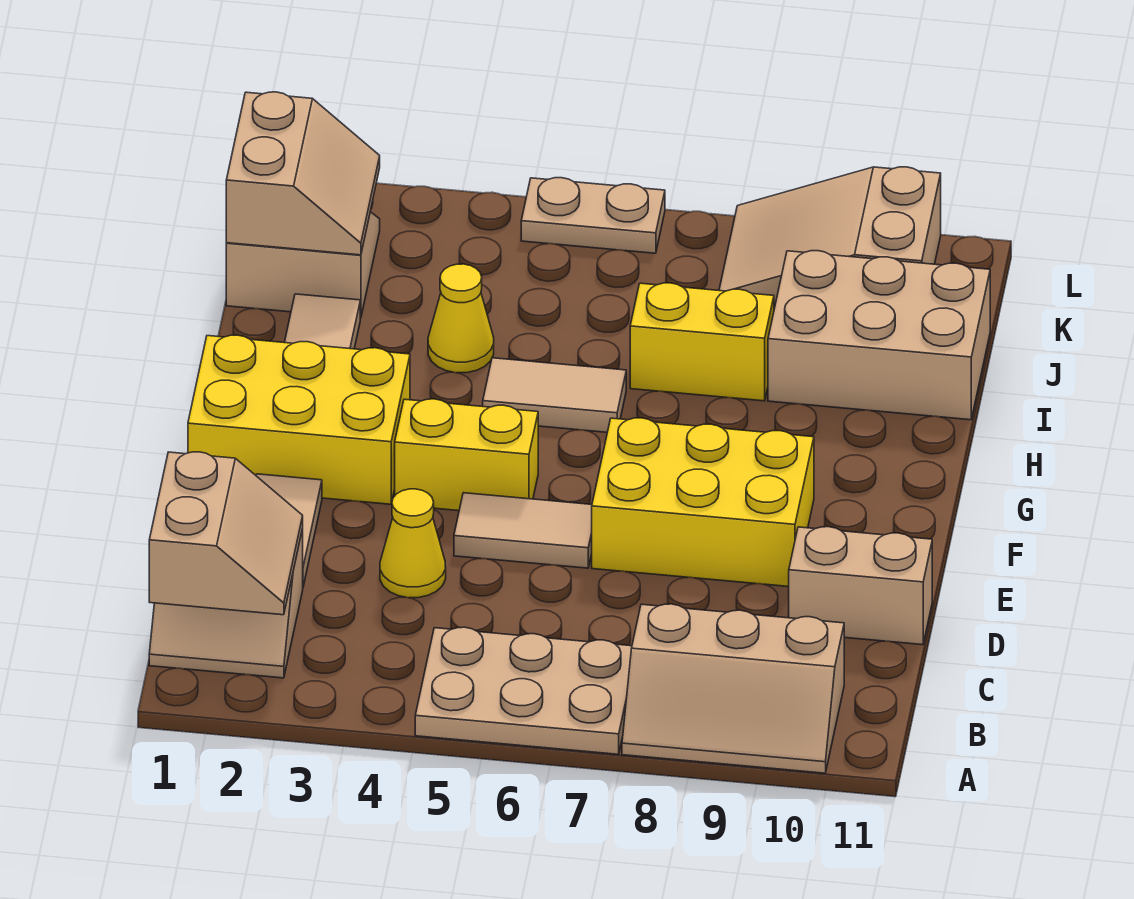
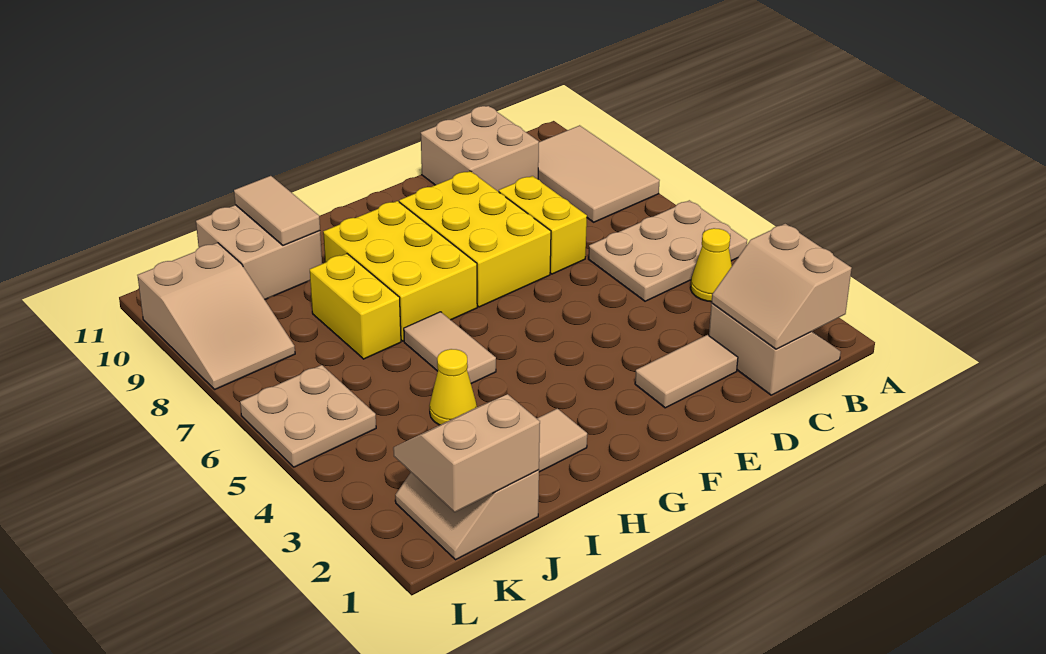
tan 2x3 plate [415,627,632,754] -> tan 2x3 plate turned to [588,200,747,301]
tan 2x3 slope [622,604,844,773] -> tan 2x3 tile [538,125,660,222]
tan 2x2 slope [149,452,303,615] -> tan 2x2 slope turned to [712,224,852,349]
yellow 1x1 cone [380,489,446,598] -> yellow 1x1 cone moved to [690,228,732,302]
tan 1x2 brick [789,527,932,645] -> tan 2x2 brick [421,106,539,192]
tan 1x2 tile [454,493,592,568] -> tan 1x2 tile moved to [234,176,320,245]
yellow 2x3 brick [188,335,410,504] -> yellow 2x3 brick moved to [323,201,477,341]
yellow 1x2 brick [395,399,538,511] -> yellow 1x2 brick moved to [499,176,587,274]
tan 2x3 brick [768,251,990,420] -> tan 2x2 brick [196,205,322,299]
tan 1x2 plate [521,178,665,253] -> tan 2x2 plate [240,365,376,467]

